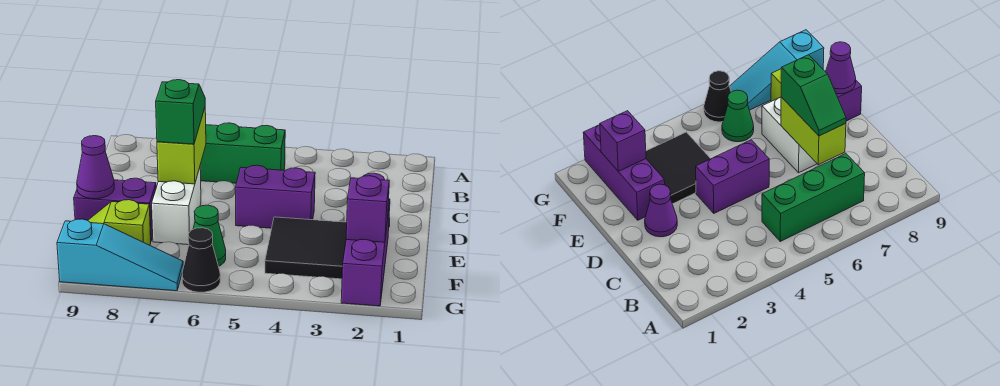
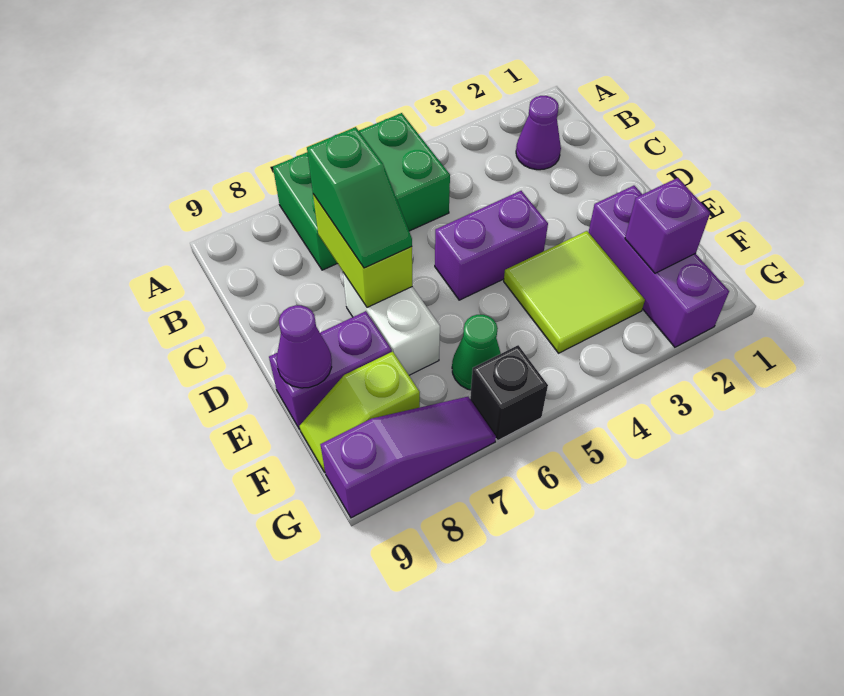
green 1x3 brick [200,123,285,183] -> green 2x3 brick [273,113,450,270]
green 1x2 slope [156,80,205,144] -> green 1x2 slope turned to [307,127,412,268]
purple 1x1 cone [645,184,677,237] -> purple 1x1 cone moved to [516,96,561,170]
black 2x2 tile [265,217,347,279] -> lime 2x2 tile [504,231,645,353]
black 1x1 cone [182,228,220,292] -> black 1x1 brick [470,345,548,441]
cyan 1x3 slope [57,219,183,291] -> purple 1x3 slope [320,397,496,518]

